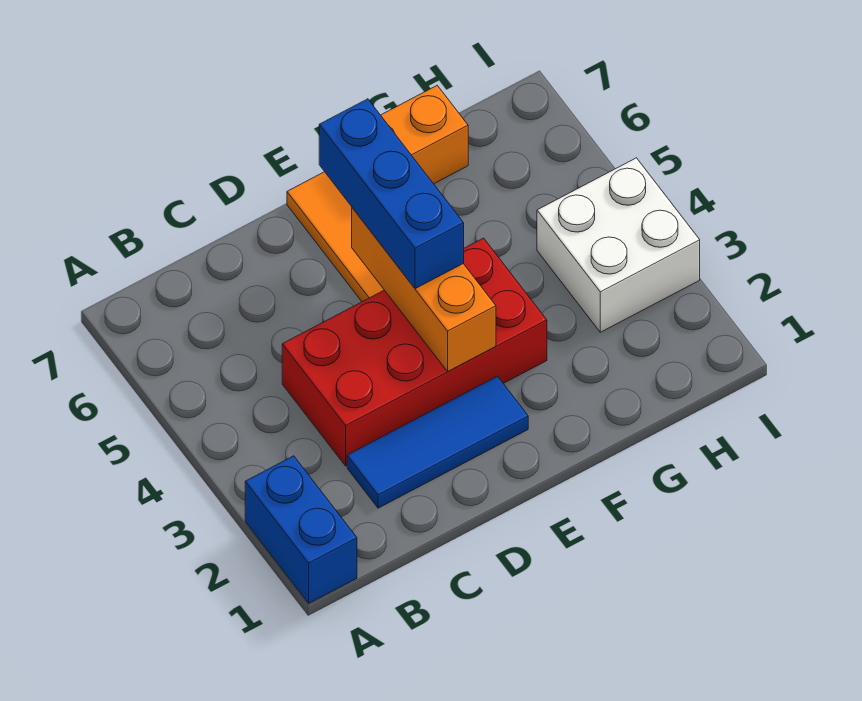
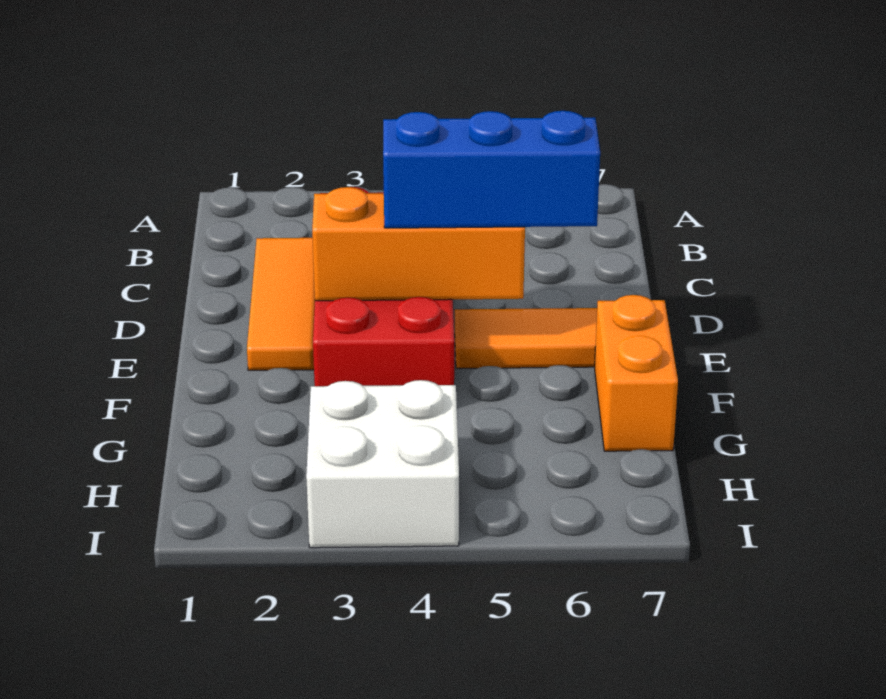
blue 1x2 brick [245,456,357,603] -> none
blue 1x3 tile [347,376,528,508] -> orange 1x3 tile [247,238,315,370]

